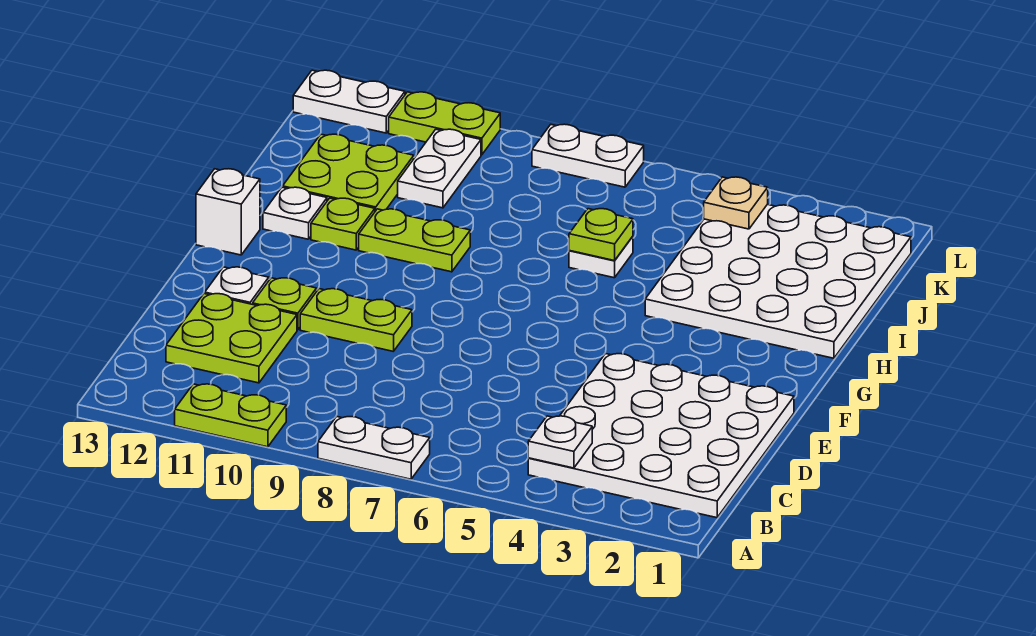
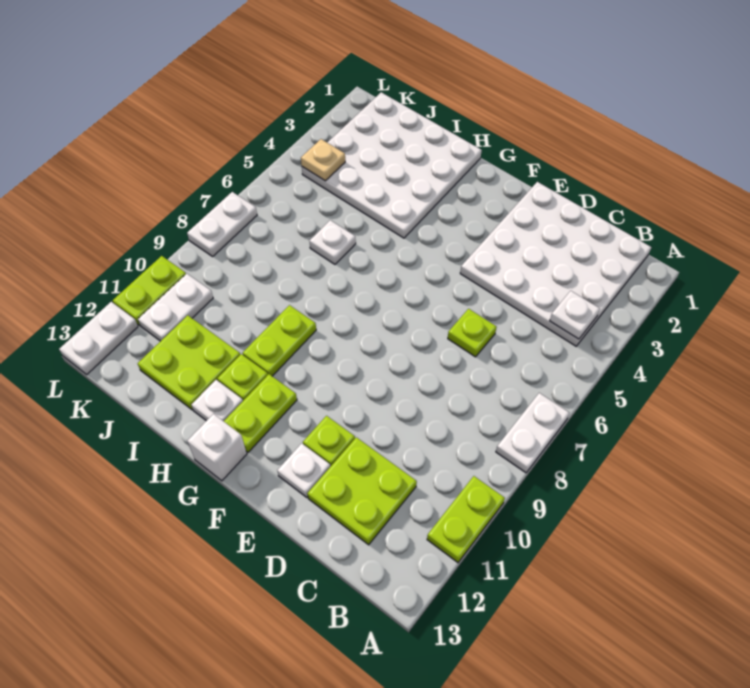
lime 1x2 plate [300,289,412,351] -> lime 1x2 plate moved to [224,374,297,452]
lime 1x1 plate [569,209,633,261] -> lime 1x1 plate moved to [448,309,497,357]
white 1x2 plate [398,129,481,208] -> white 1x2 plate turned to [138,274,213,341]

